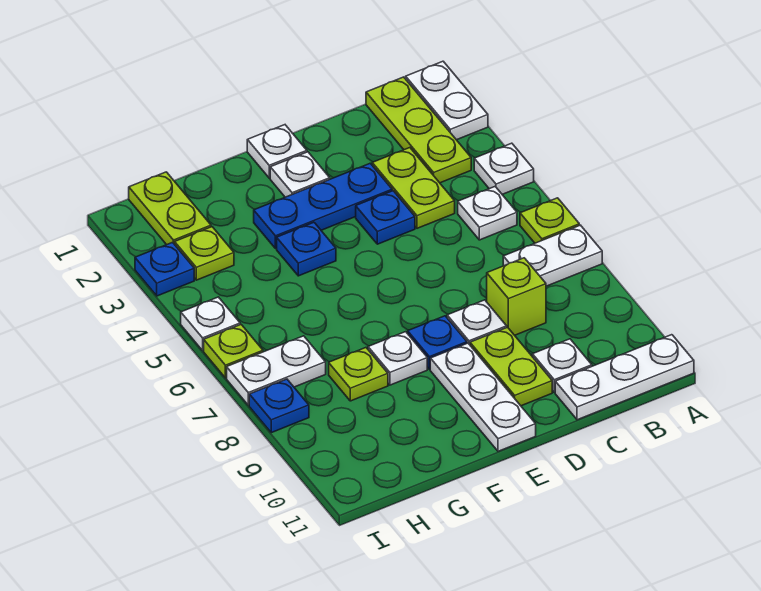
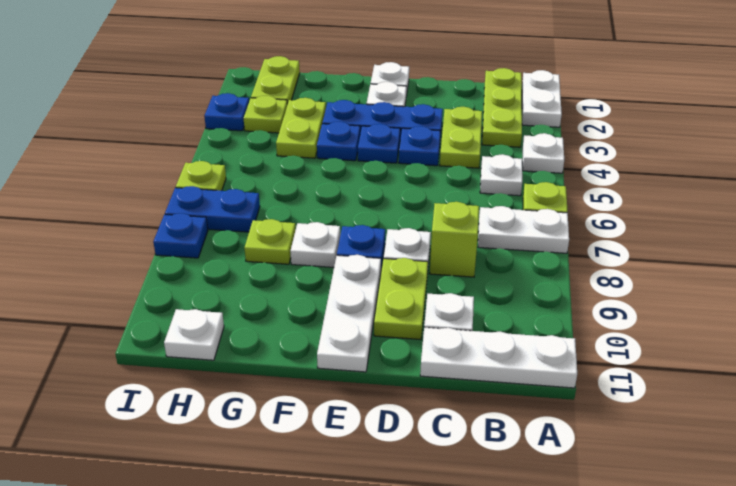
none -> blue 1x1 plate [358,124,400,163]
none -> lime 1x2 plate [276,98,326,158]
white 1x2 plate [227,336,326,405] -> blue 1x2 plate [165,186,260,232]
white 1x1 plate [181,297,240,350] -> white 1x1 plate moved to [164,309,224,360]

